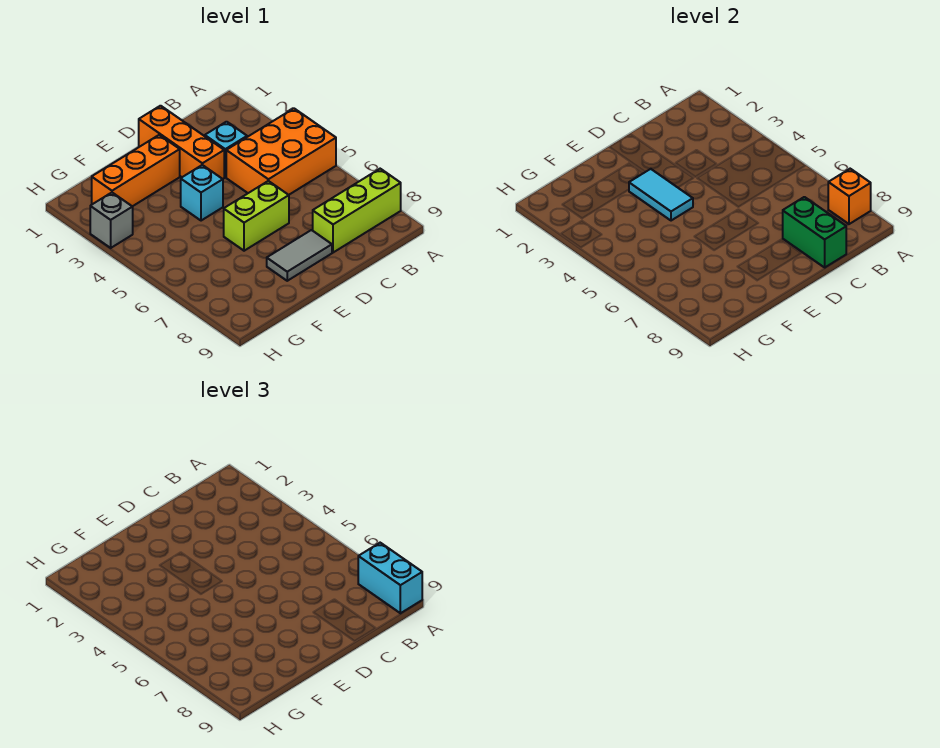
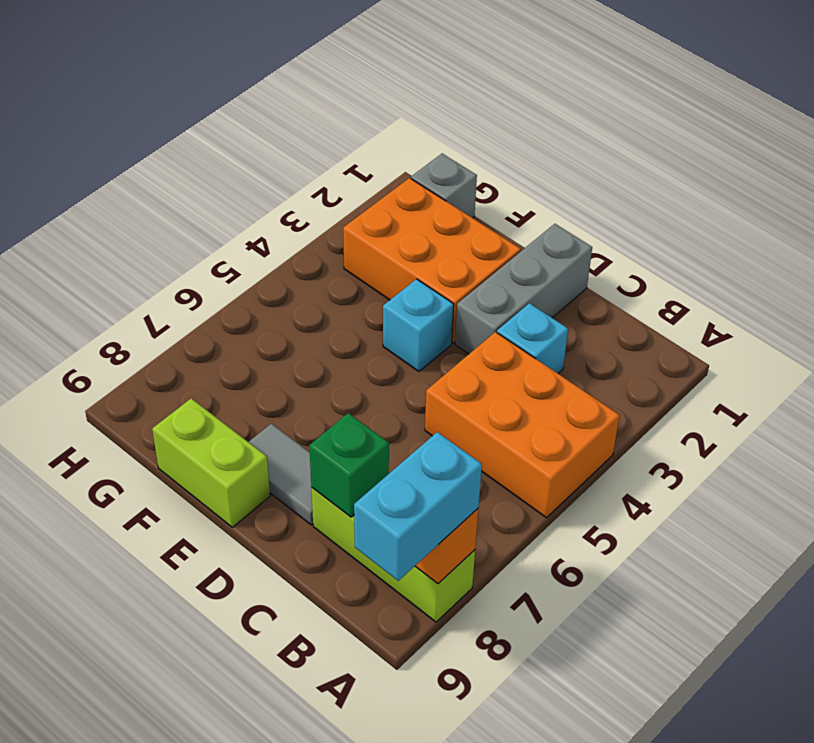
green 1x2 brick [783,197,846,267] -> green 1x1 brick [309,413,389,517]
orange 1x3 brick [139,106,224,179] -> grey 1x3 brick [455,224,592,354]
lime 1x2 brick [224,181,289,251] -> lime 1x2 brick moved to [152,398,270,527]
orange 1x3 brick [92,135,180,206] -> orange 2x3 brick [343,178,521,343]
cyan 1x2 tile [629,169,693,221] -> none
grey 1x1 brick [90,193,133,248] -> grey 1x1 brick moved to [411,154,477,218]

